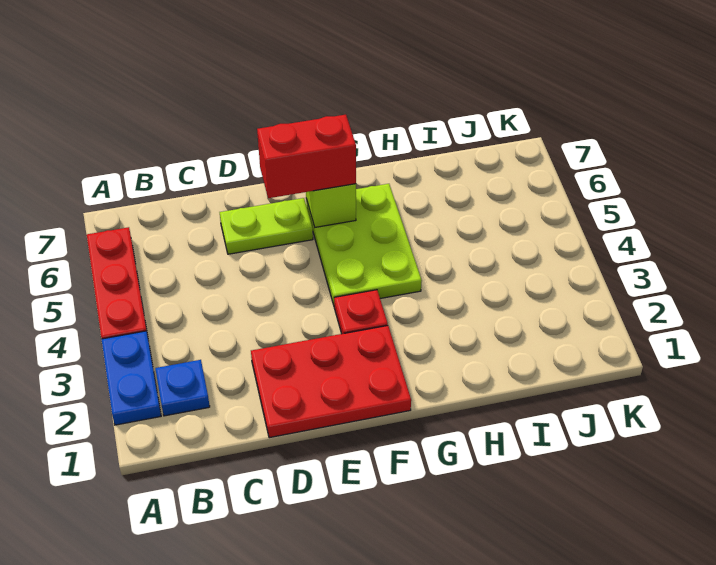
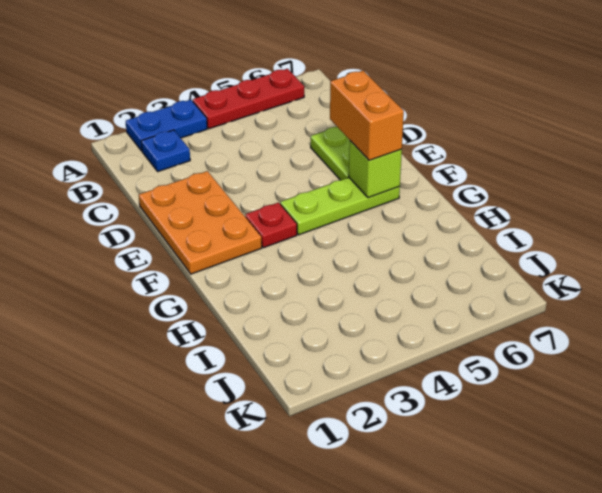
red 2x3 plate [251,326,411,438] -> orange 2x3 plate [139,171,262,274]
red 1x2 brick [257,115,356,198] -> orange 1x2 brick [330,71,404,160]
lime 2x3 plate [306,184,422,305] -> lime 1x3 plate [280,178,400,235]

